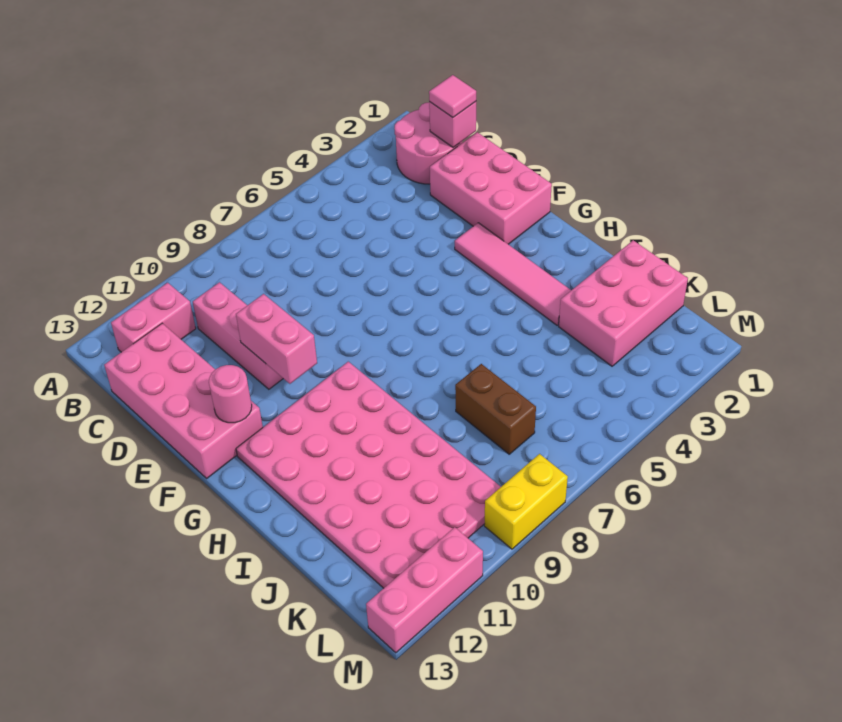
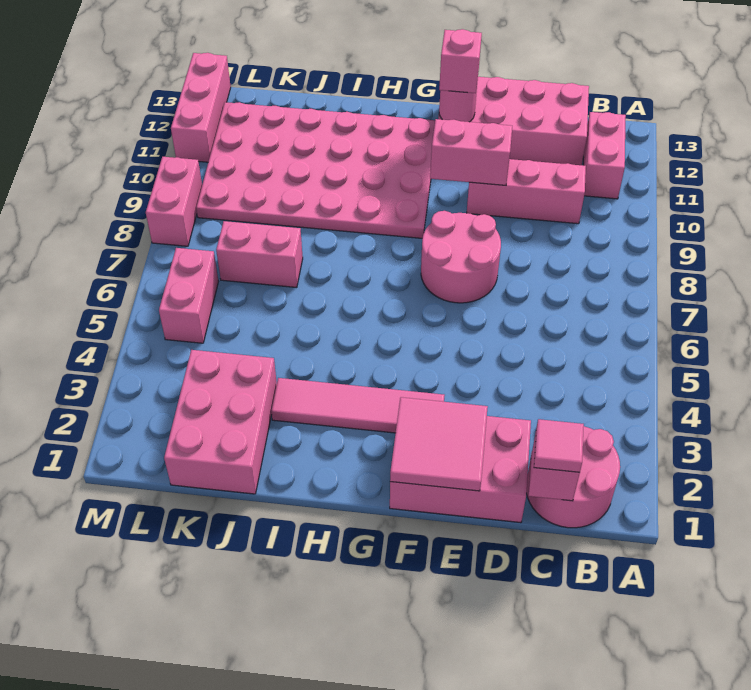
none -> pink 2x2 tile [390,397,488,491]
none -> pink 2x2 round brick [421,211,501,303]
none -> pink 1x1 brick [439,29,482,93]
brown 1x2 brick [455,364,536,454] -> pink 1x2 brick [216,221,303,288]
none -> pink 1x2 brick [159,248,218,343]
yellow 1x2 brick [484,454,568,549] -> pink 1x2 brick [146,157,202,246]

